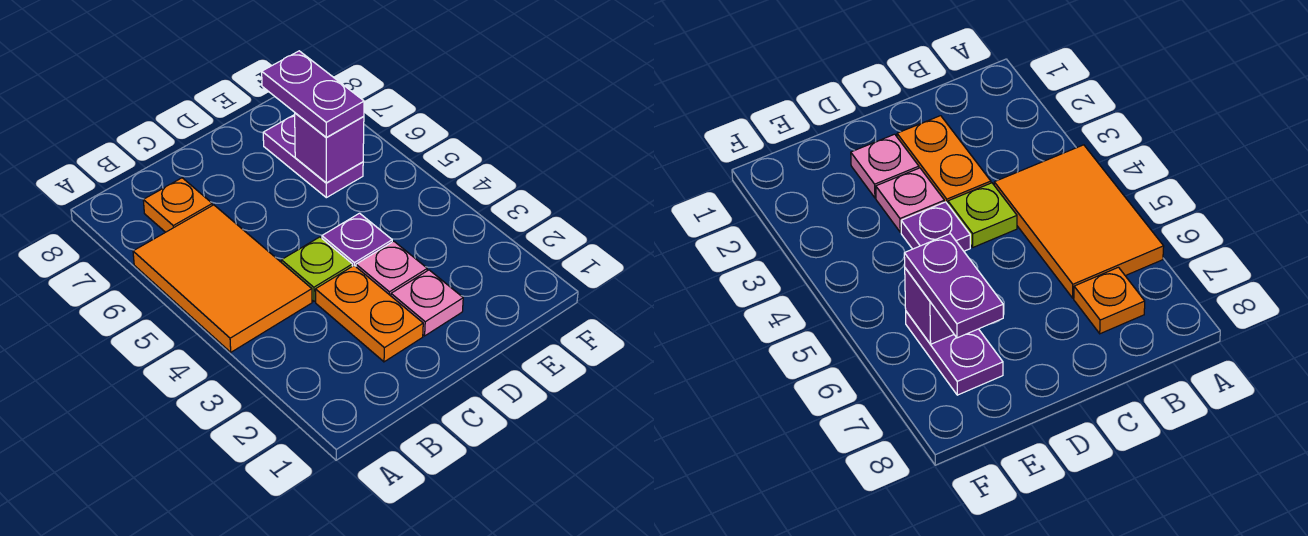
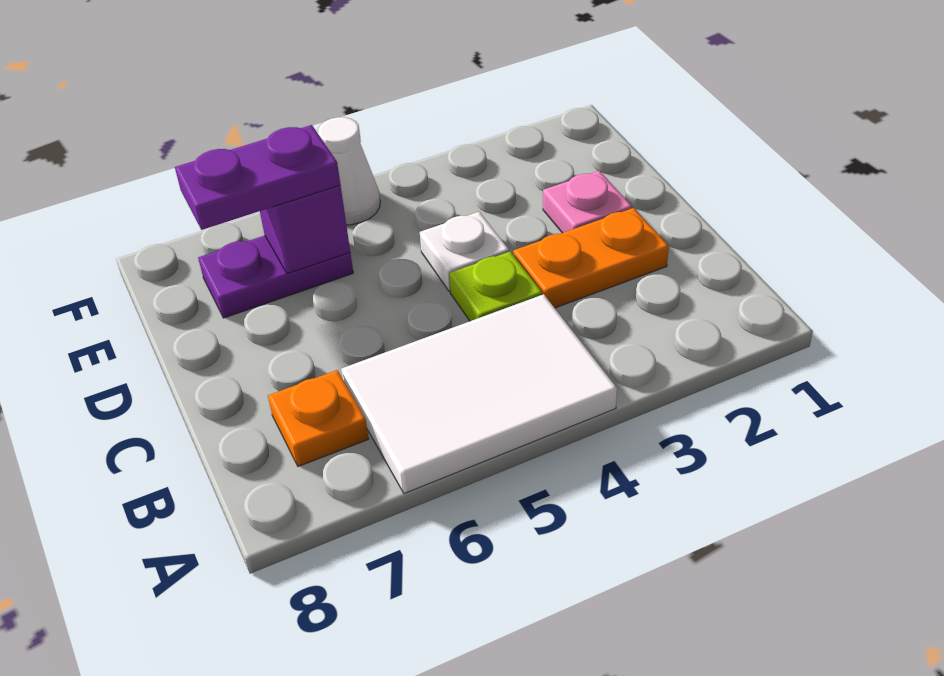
orange 2x3 tile [133,205,312,352] -> white 2x3 tile [341,294,617,494]
pink 1x1 plate [356,241,427,296] -> none
purple 1x1 plate [322,213,392,266] -> white 1x1 plate [420,212,509,291]
none -> white 1x1 cone [318,117,380,225]

